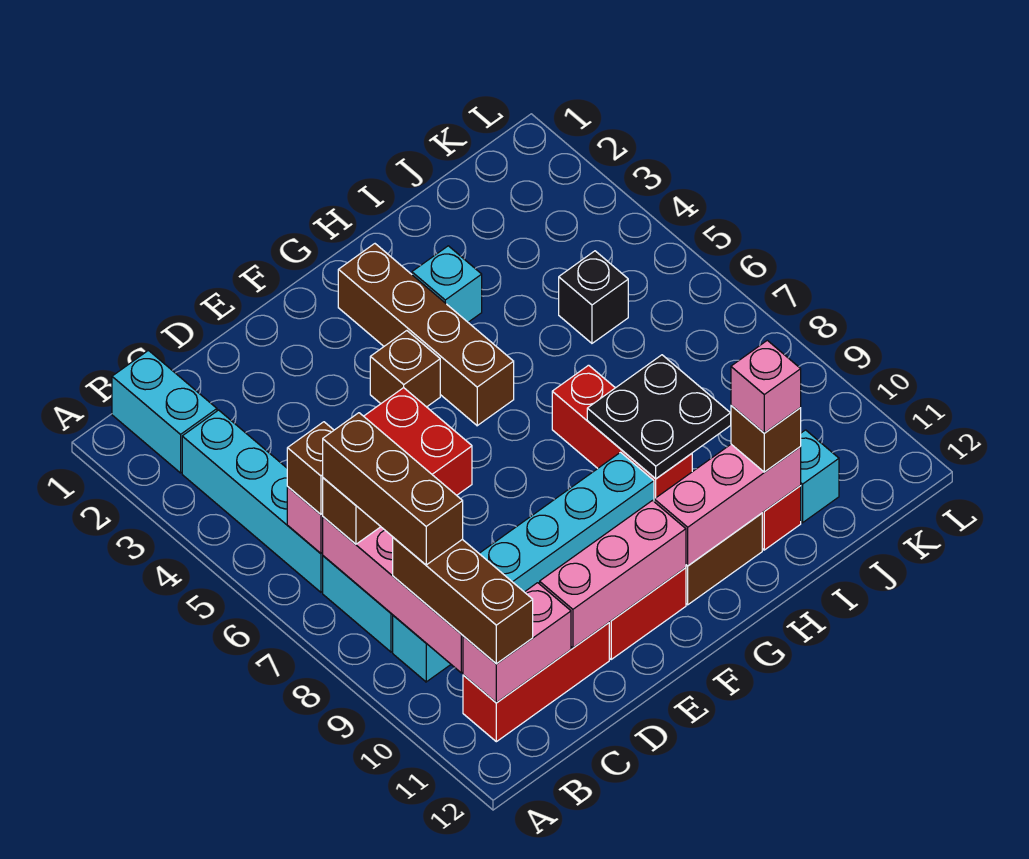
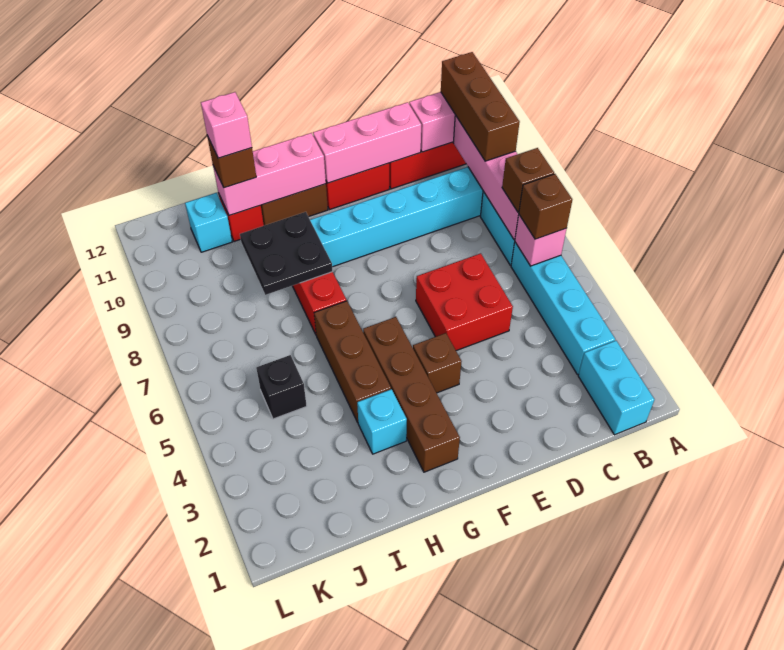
brown 1x3 brick [323,413,463,565] -> brown 1x3 brick moved to [314,301,391,422]

